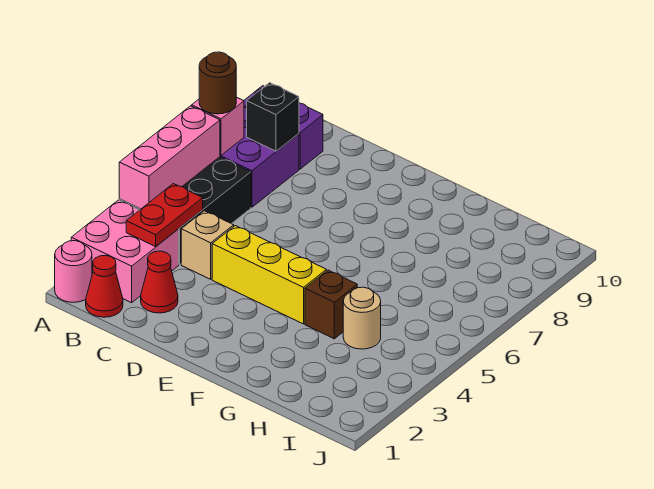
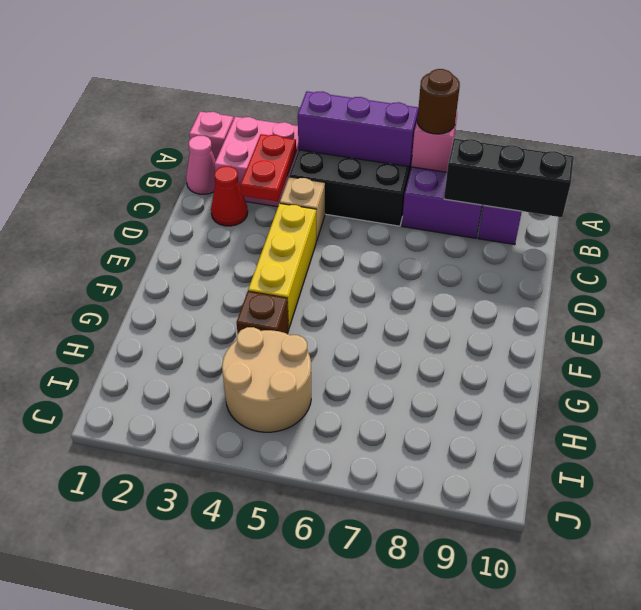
pink 1x1 round brick [55,241,92,302] -> pink 1x1 brick [189,112,234,160]
pink 1x3 brick [119,106,220,209] -> purple 1x3 brick [298,91,418,167]
red 1x1 cone [86,255,123,317] -> pink 1x1 cone [186,136,216,194]
red 1x2 plate [126,184,203,247] -> red 1x2 plate turned to [240,134,296,201]
black 1x1 brick [247,83,299,151] -> black 1x3 brick [444,139,574,217]
tan 1x1 round brick [343,287,381,349] -> tan 2x2 round brick [222,327,311,432]

